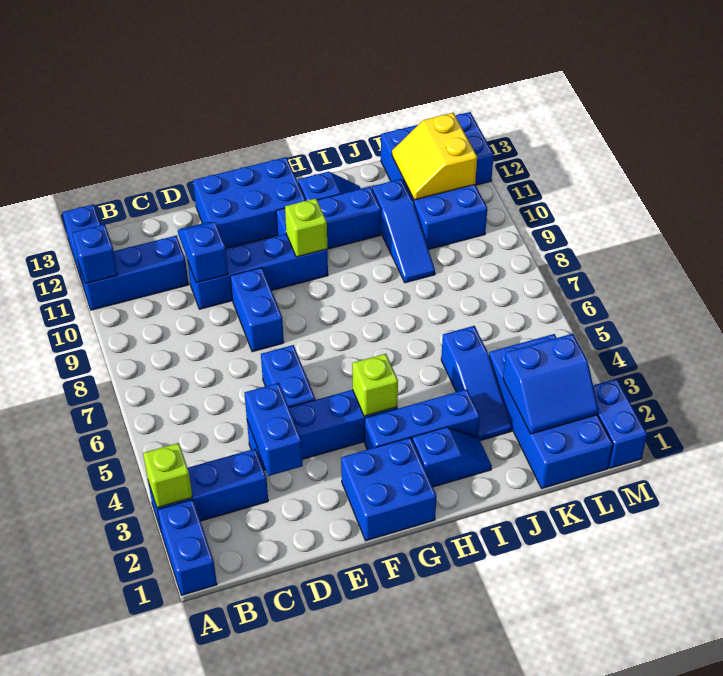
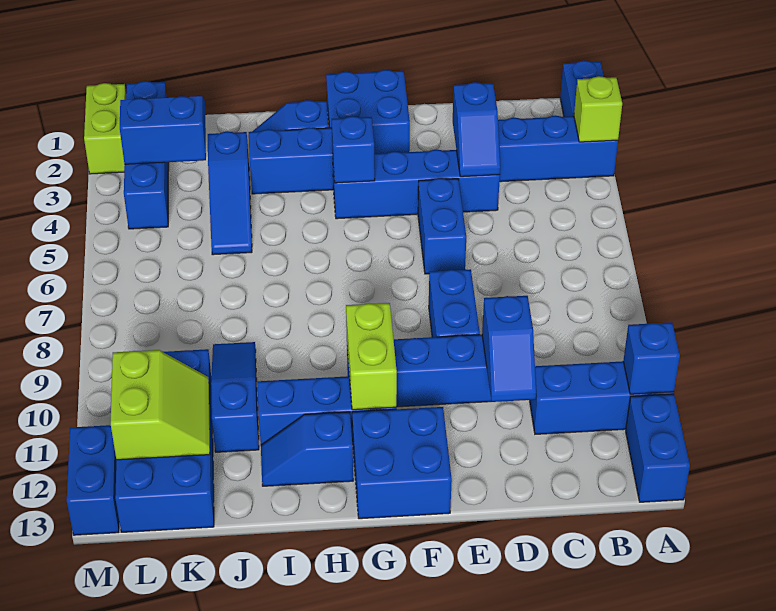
blue 1x2 brick [245,383,303,476] -> blue 1x2 slope [453,82,500,177]
blue 2x3 brick [193,157,306,249] -> blue 2x2 brick [352,407,452,519]
lime 1x1 brick [352,354,398,416] -> blue 1x1 brick [332,116,375,183]
lime 1x1 brick [285,198,327,257] -> lime 1x2 brick [346,303,397,410]
blue 1x3 slope [441,326,512,441] -> blue 1x3 slope turned to [208,131,252,255]
blue 2x4 brick [489,334,613,489] -> blue 1x4 brick [124,81,169,229]
yellow 2x2 slope [392,113,477,200] -> lime 2x2 slope [111,350,210,460]
blue 1x2 brick [593,379,647,468] -> lime 1x2 brick [84,83,126,174]

